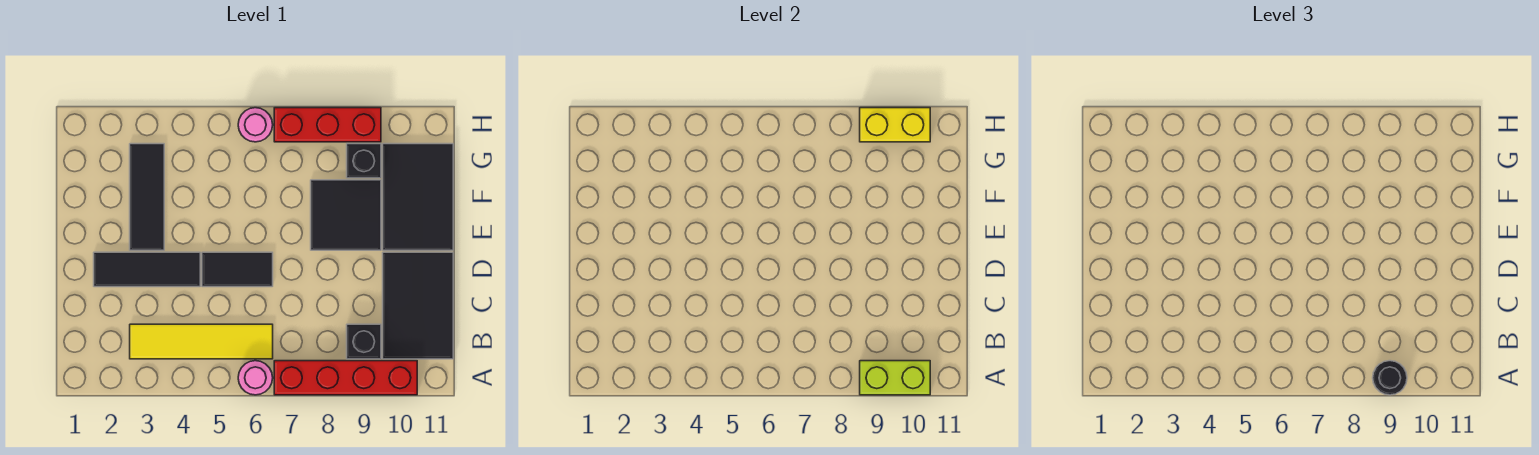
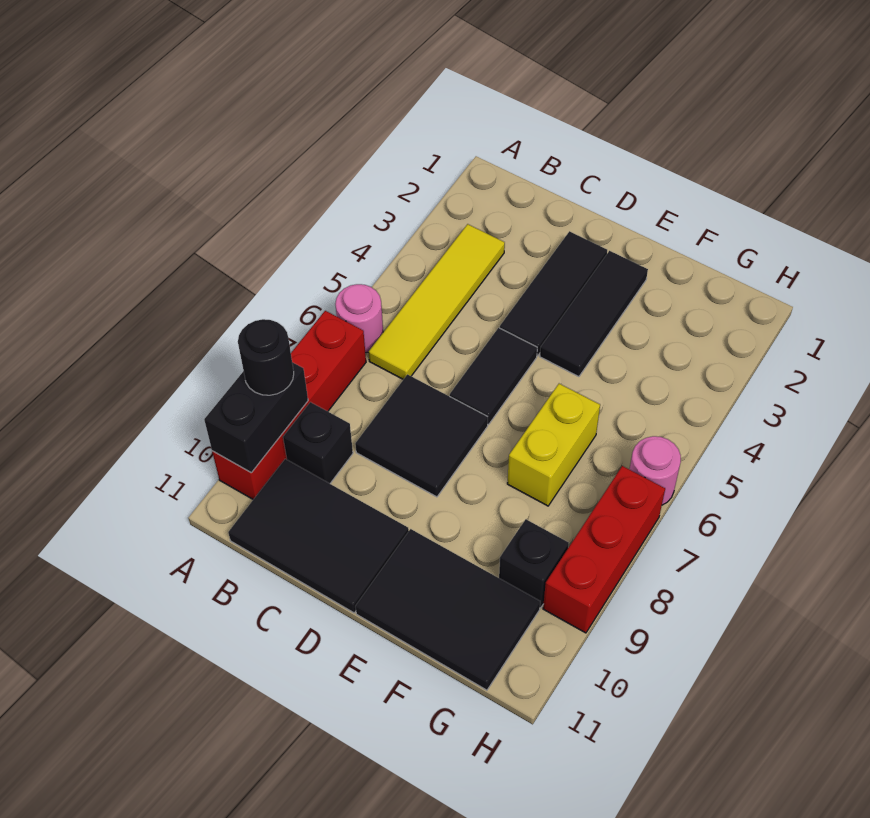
lime 1x2 brick [860,361,930,395] -> black 1x2 brick [204,362,308,473]
black 1x3 tile [130,144,164,250] -> black 1x3 tile turned to [540,251,648,377]
black 2x2 tile [311,180,381,250] -> black 2x2 tile moved to [355,374,488,497]
yellow 1x2 brick [860,108,930,142] -> yellow 1x2 brick moved to [507,384,600,506]

